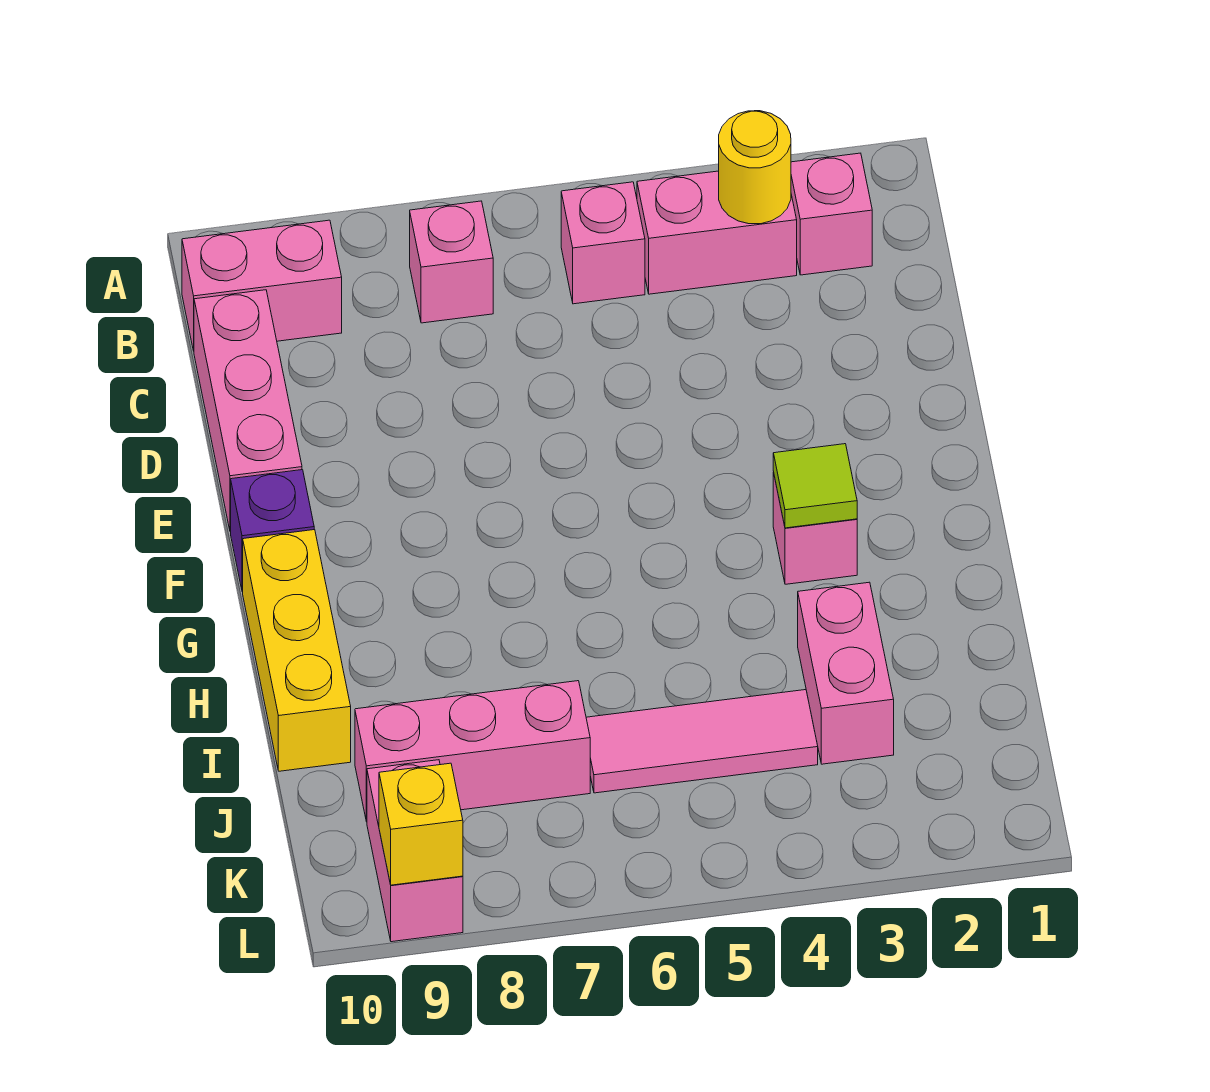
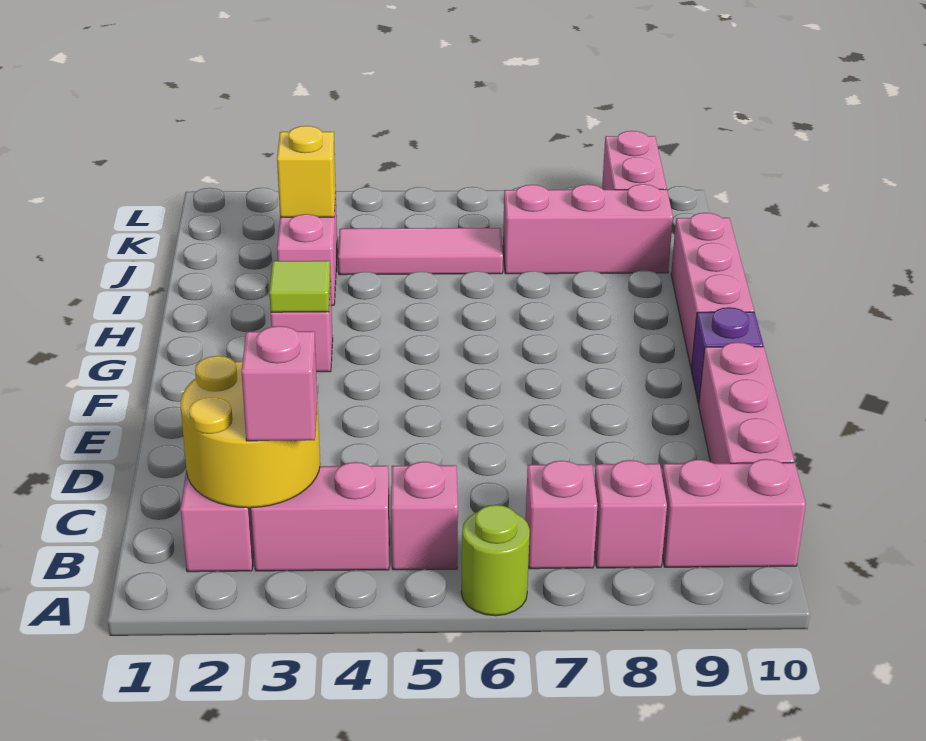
none -> lime 1x1 round brick [461,505,530,616]
yellow 1x1 round brick [719,111,791,224] -> yellow 2x2 round brick [181,356,320,508]
none -> pink 1x1 brick [242,326,317,441]
none -> pink 1x1 brick [594,460,667,568]
yellow 1x3 brick [243,530,351,771] -> pink 1x3 brick [671,213,754,369]
yellow 1x1 brick [379,763,463,885] -> yellow 1x1 brick moved to [277,126,336,217]

